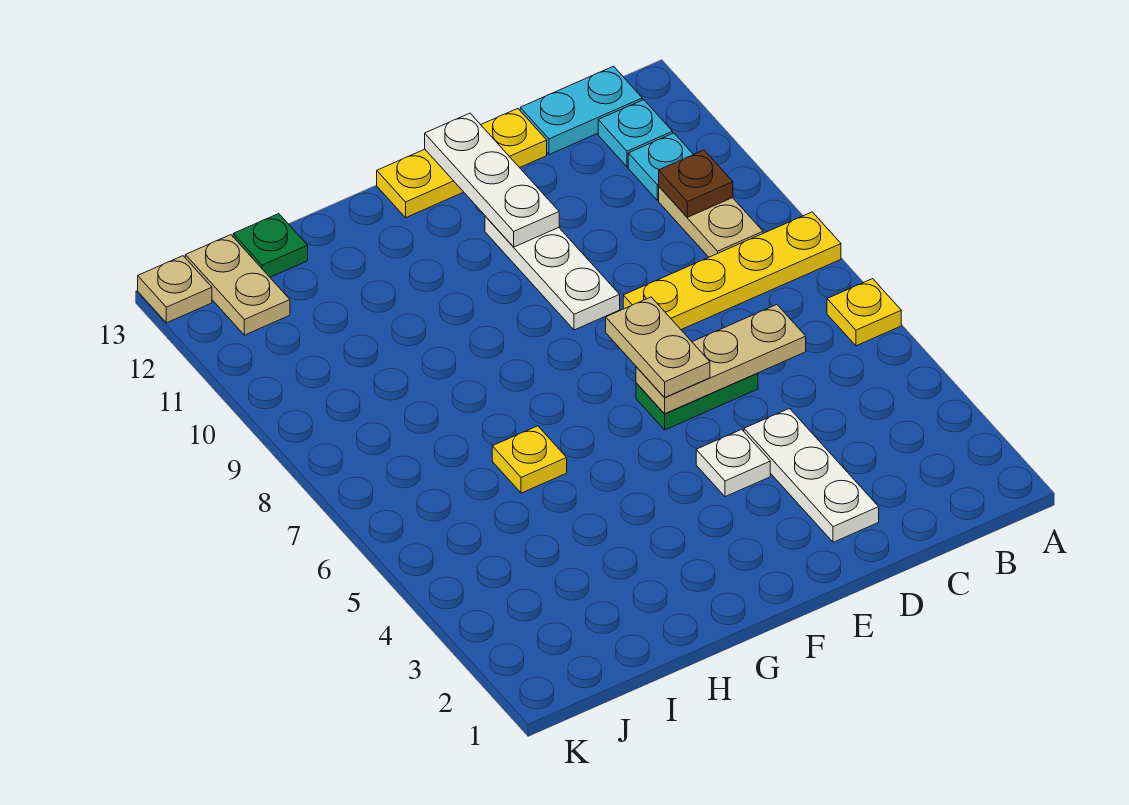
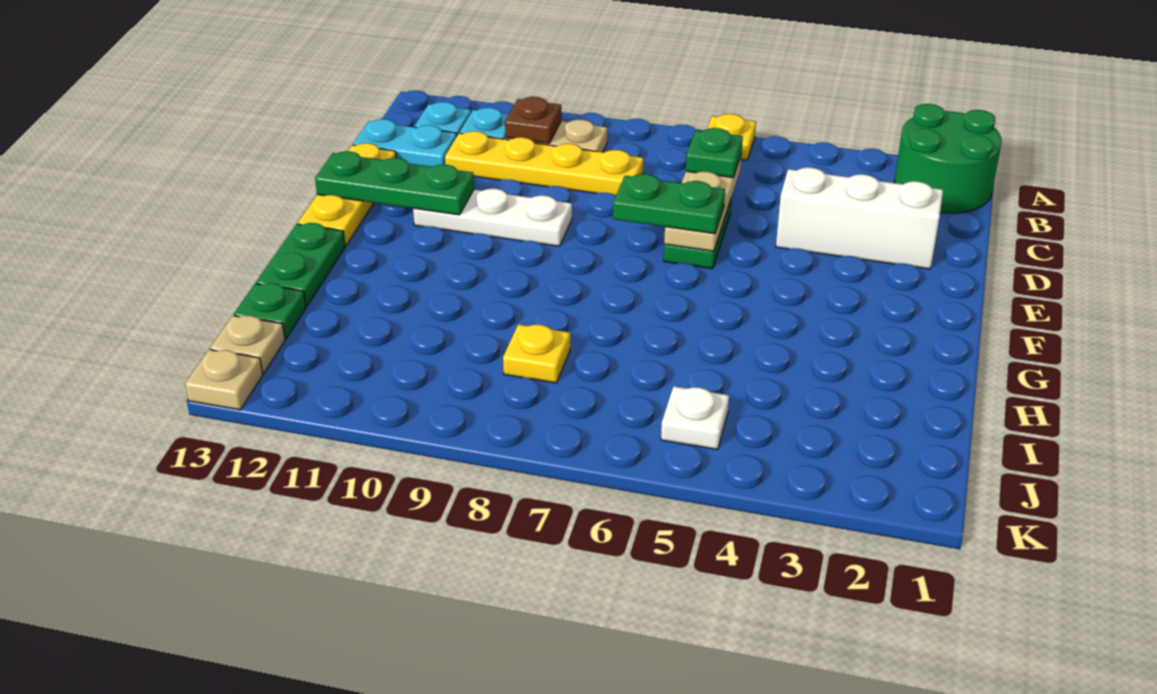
none -> green 2x2 round brick [895,104,1002,213]
yellow 1x4 plate [623,212,841,330] -> yellow 1x4 plate turned to [445,131,644,196]
cyan 1x2 plate [520,66,642,155] -> cyan 1x2 plate turned to [353,119,457,167]
none -> green 1x1 plate [686,128,743,178]
white 1x3 plate [744,409,879,542] -> white 1x3 brick [776,167,943,269]
white 1x1 plate [696,429,770,497] -> white 1x1 plate moved to [661,386,729,449]
tan 1x2 plate [606,297,710,398] -> green 1x2 plate [613,174,725,234]
white 1x3 plate [425,113,559,247] -> green 1x3 plate [315,151,474,215]
none -> green 1x2 plate [256,223,345,306]
yellow 1x1 plate [492,426,567,493] -> yellow 1x1 plate moved to [503,324,570,383]
tan 1x2 plate [185,235,290,335] -> tan 1x1 plate [210,316,285,374]

